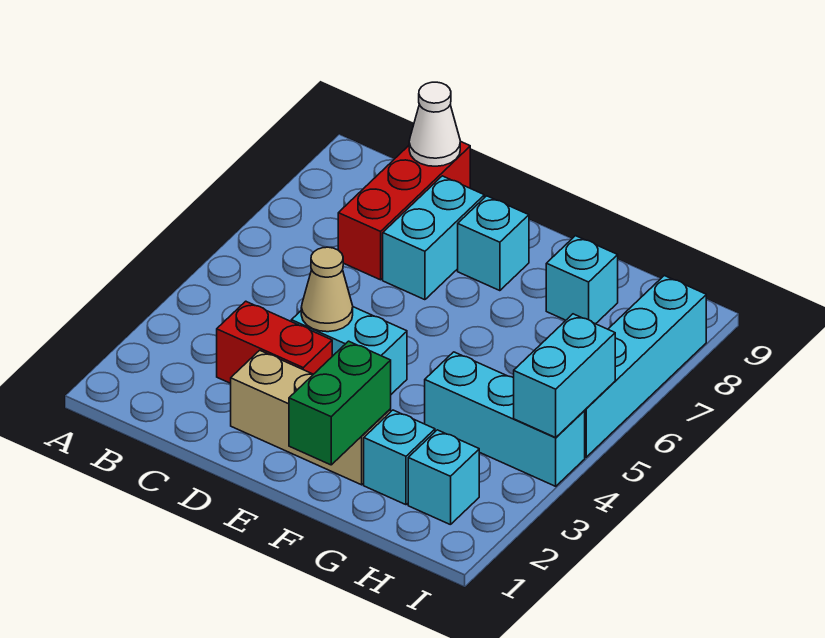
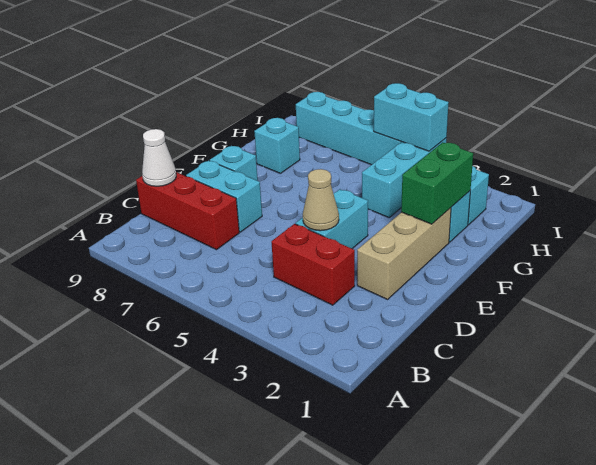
red 1x2 brick [217,301,332,383] -> red 1x2 brick turned to [271,224,355,305]
green 1x2 brick [289,341,391,465] -> green 1x2 brick turned to [401,143,473,224]

